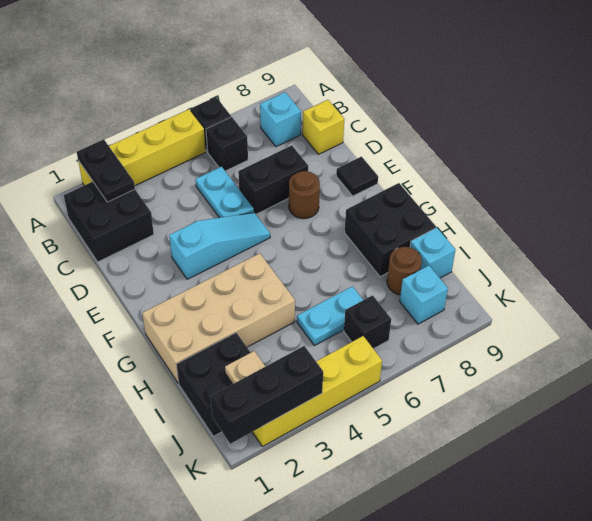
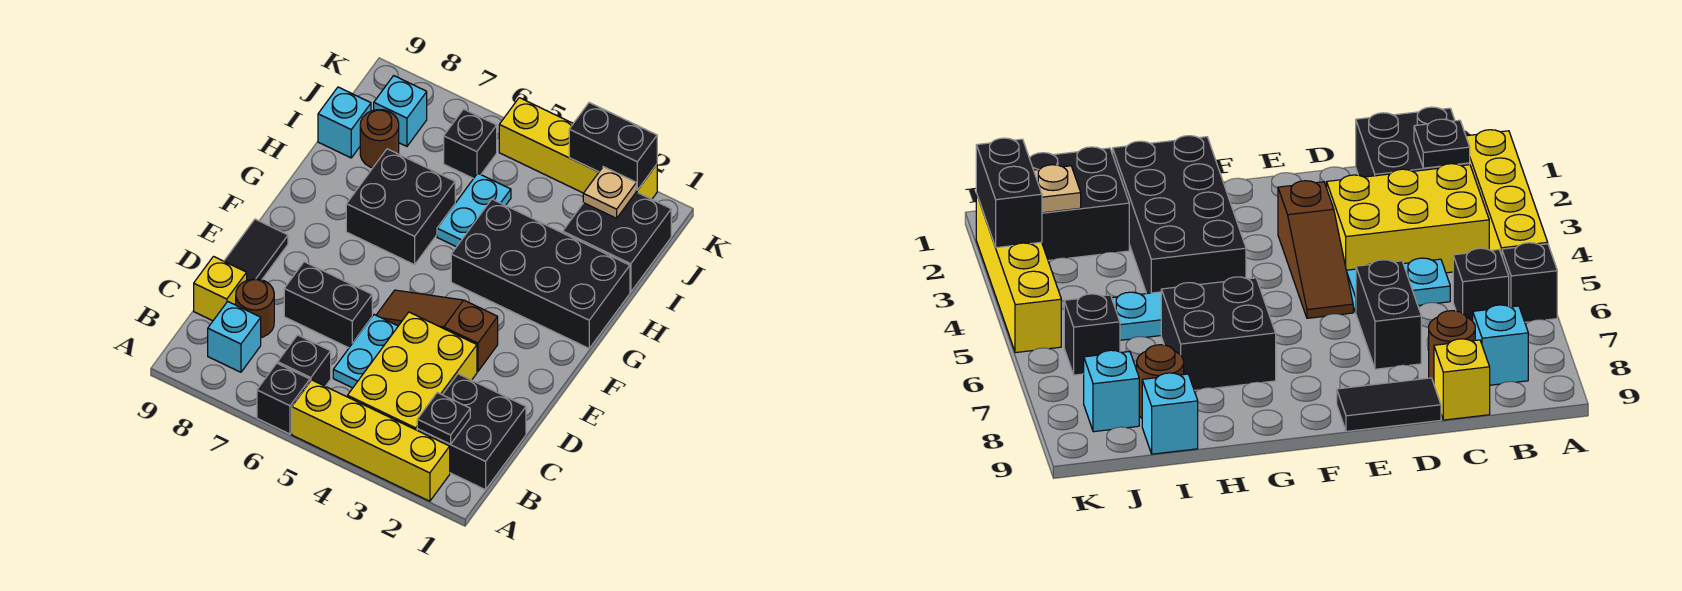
black 1x2 plate [77,139,135,202] -> black 1x1 plate [417,393,470,444]
none -> yellow 2x3 brick [348,312,477,430]
cyan 1x3 slope [169,213,270,279] -> brown 1x3 slope [376,290,498,371]
brown 1x1 round brick [289,171,320,219] -> brown 1x1 round brick moved to [236,279,274,338]
black 1x1 tile [336,157,378,196] -> black 1x2 tile [224,219,288,280]
tan 2x4 brick [142,253,295,383] -> black 2x4 brick [451,199,630,348]
black 2x2 brick [345,183,436,277] -> black 2x2 brick moved to [346,149,455,265]
cyan 1x2 plate [297,286,363,346] -> cyan 1x2 plate turned to [437,173,511,247]
black 1x3 brick [210,346,323,444] -> black 1x2 brick [569,103,657,190]

